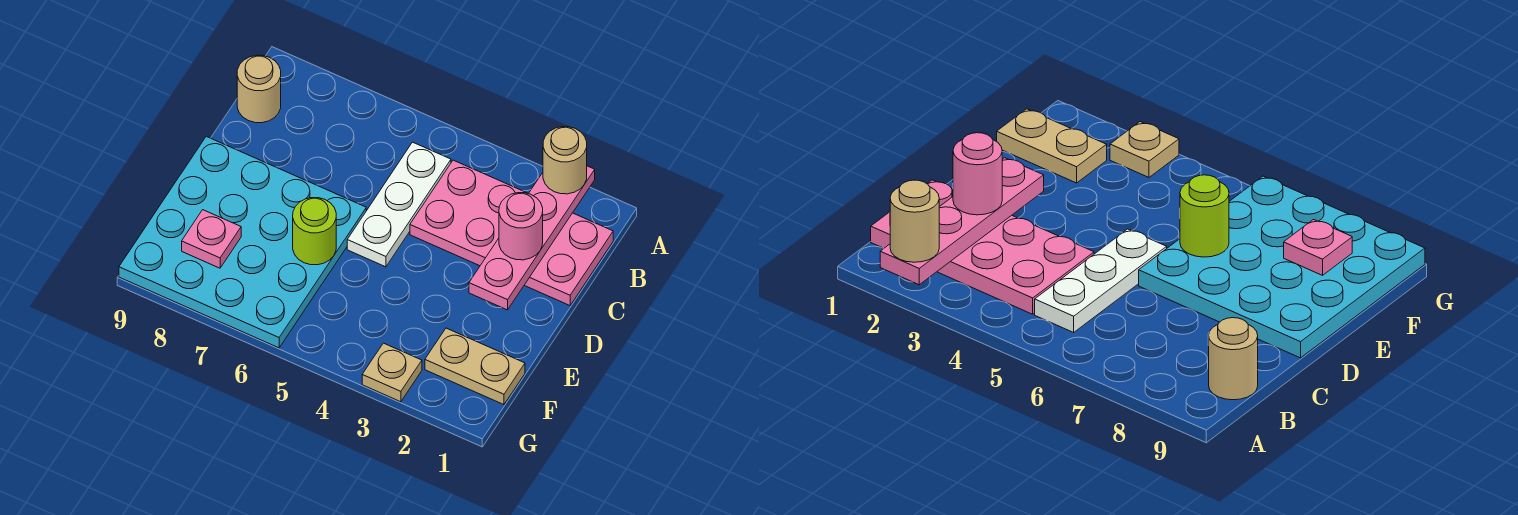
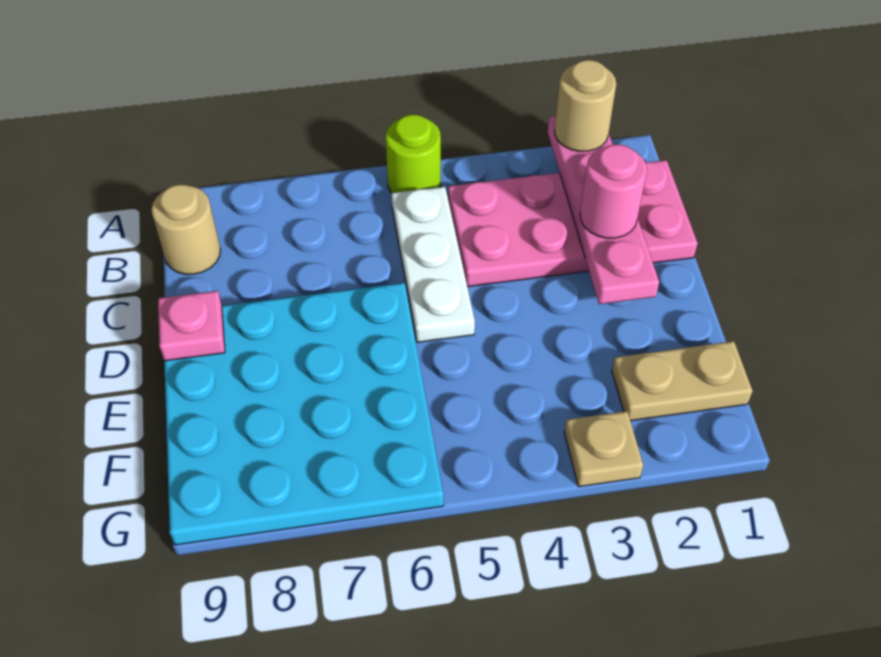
lime 1x1 round brick [293,198,336,265] -> lime 1x1 round brick moved to [386,115,441,193]
pink 1x1 plate [182,210,241,268] -> pink 1x1 plate moved to [158,291,225,361]

